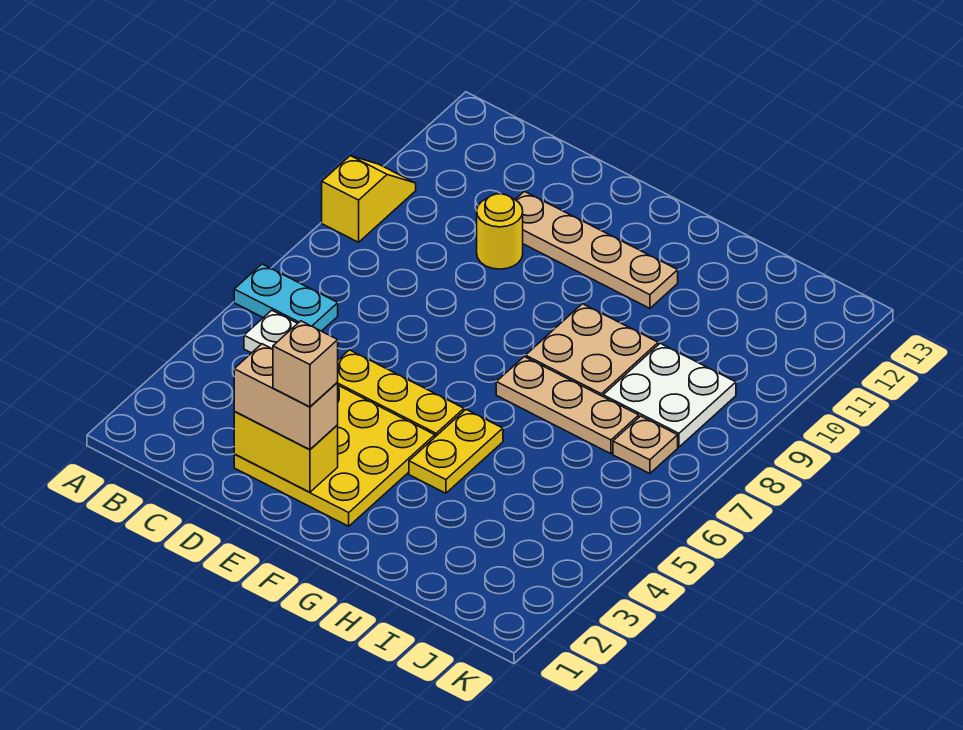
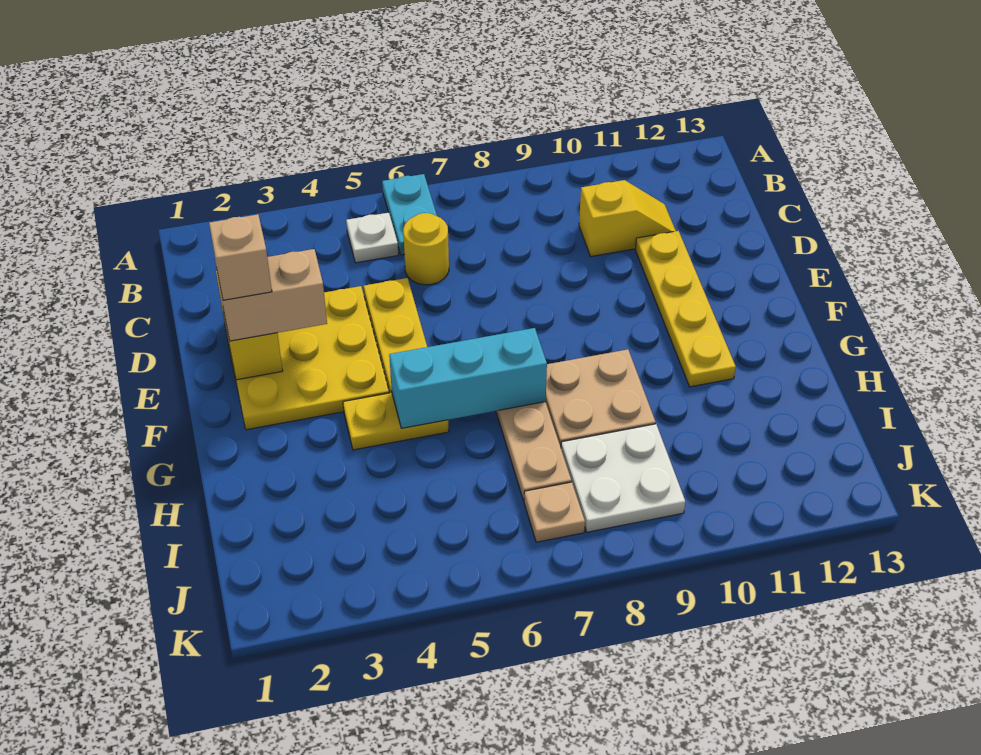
yellow 1x2 slope [322,156,416,242] -> yellow 1x2 slope moved to [579,180,676,256]
tan 1x2 brick [234,344,338,450] -> tan 1x2 brick turned to [218,249,327,341]
yellow 1x1 round brick [477,194,523,269] -> yellow 1x1 round brick moved to [403,213,449,285]
tan 1x4 plate [515,191,678,308] -> yellow 1x4 plate [635,231,736,387]
none -> cyan 1x3 brick [389,328,547,428]

